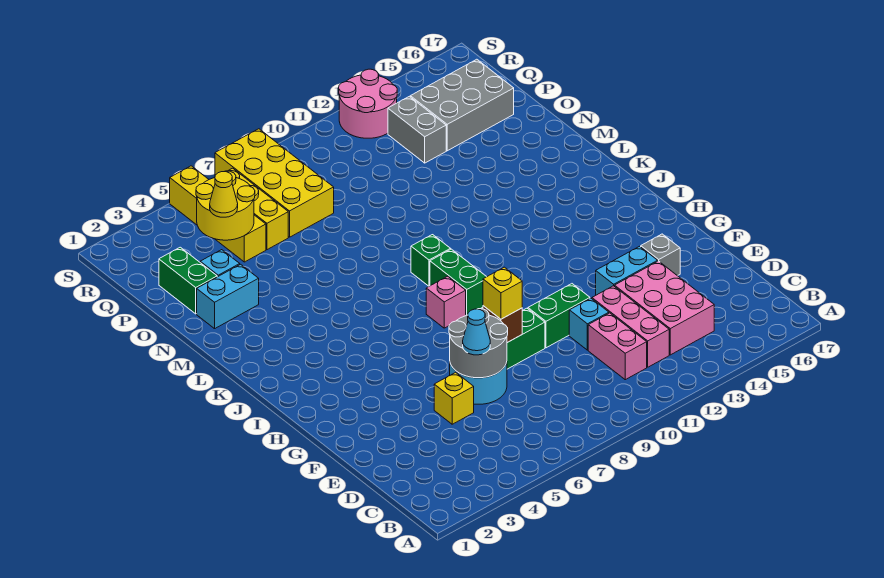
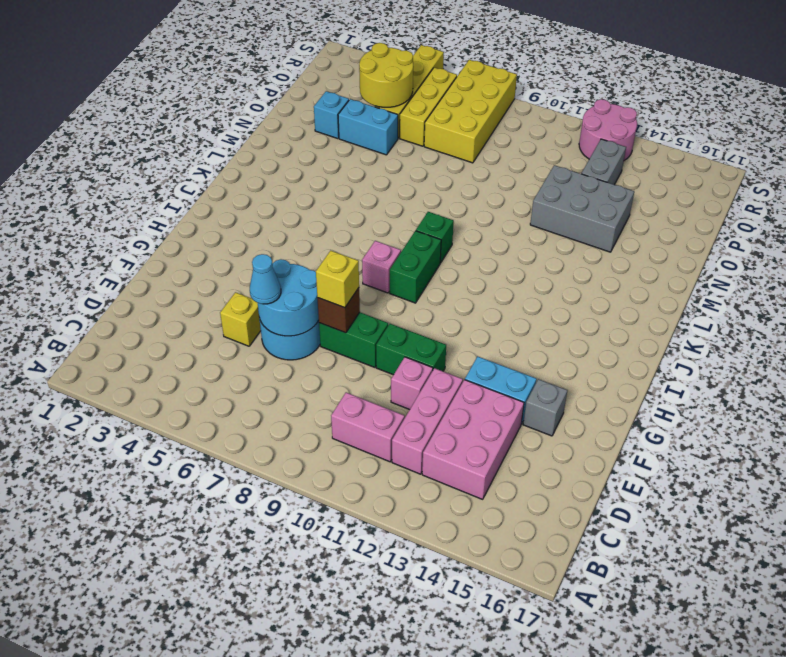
pink 1x2 brick [588,313,647,380] -> pink 1x2 brick turned to [331,392,405,462]
grey 2x2 round brick [449,309,508,378] -> cyan 2x2 round brick [258,259,319,336]
cyan 1x1 brick [569,298,609,350] -> pink 1x1 brick [391,357,433,410]
cyan 1x2 brick [197,264,259,329] -> cyan 1x2 brick moved to [338,99,398,155]
green 1x2 brick [159,247,217,314] -> none
yellow 1x1 cone [210,172,238,217] -> none
grey 2x3 brick [410,59,514,151] -> grey 2x3 brick moved to [530,165,634,252]

